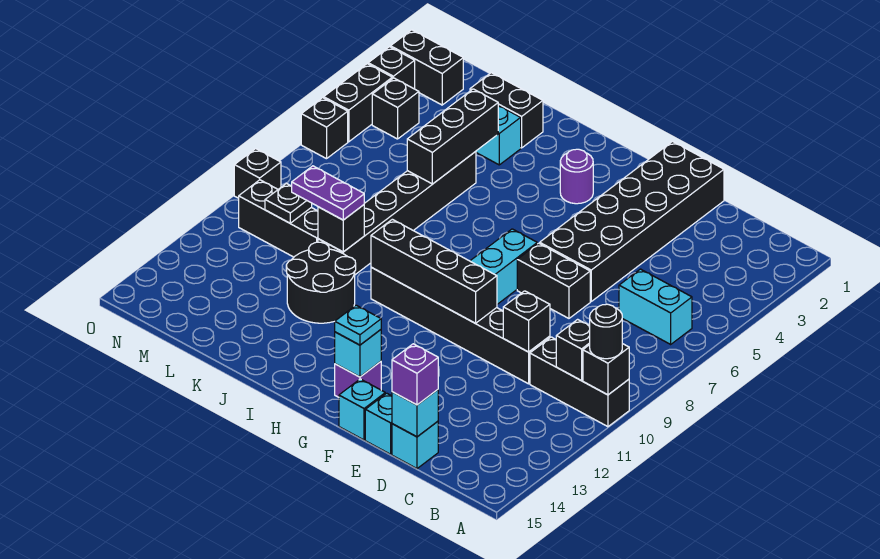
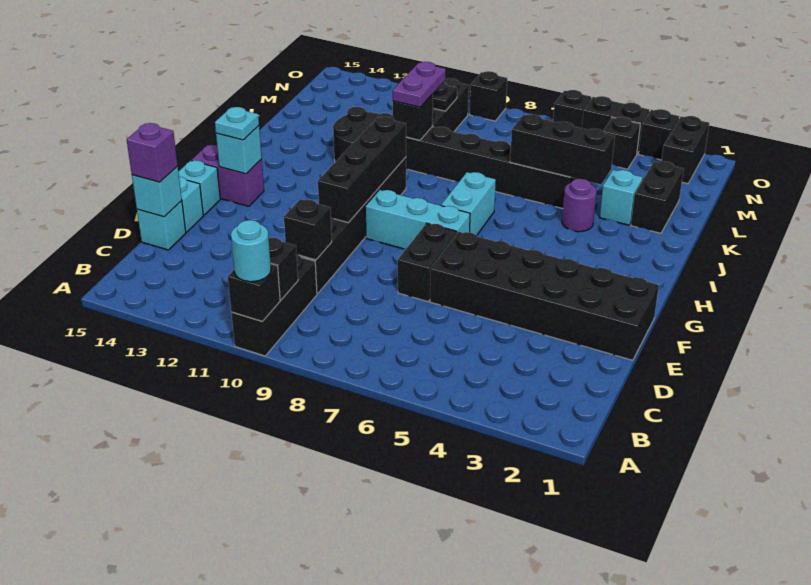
black 1x1 round brick [590,304,622,359] -> cyan 1x1 round brick [231,220,271,282]
cyan 1x2 brick [619,269,692,344] -> cyan 1x2 brick moved to [441,172,496,236]
purple 1x1 brick [335,362,381,397] -> purple 1x2 brick [192,145,264,206]
purple 1x1 round brick [560,149,593,204] -> purple 1x1 round brick moved to [562,179,597,232]

